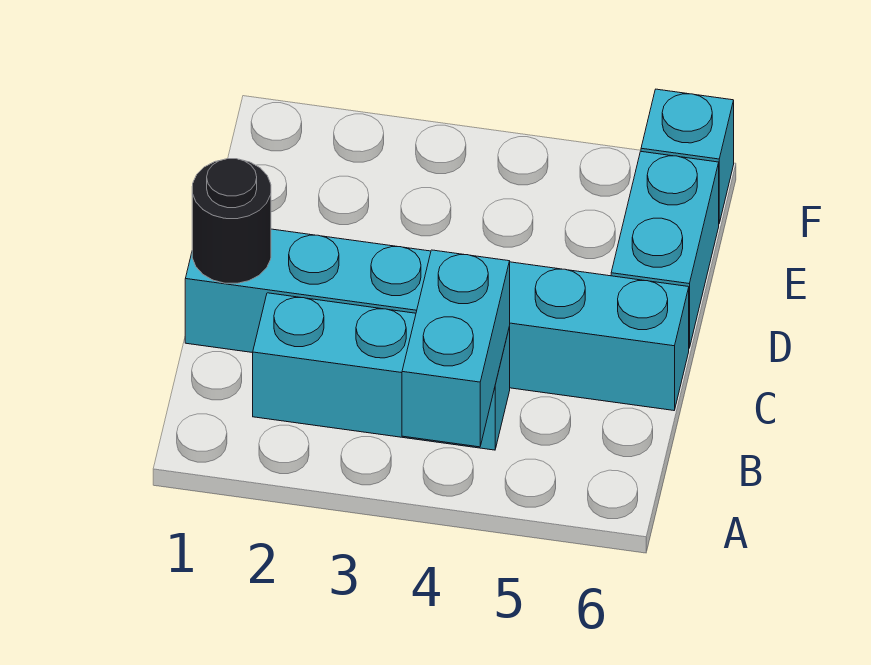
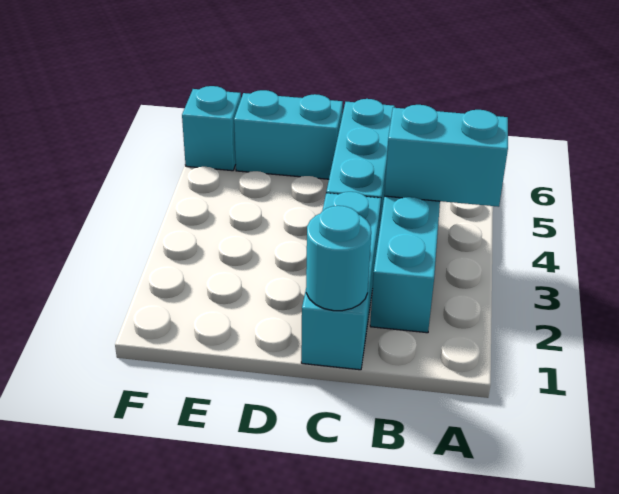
black 1x1 round brick [192,159,271,283] -> cyan 1x1 round brick [306,206,371,311]

